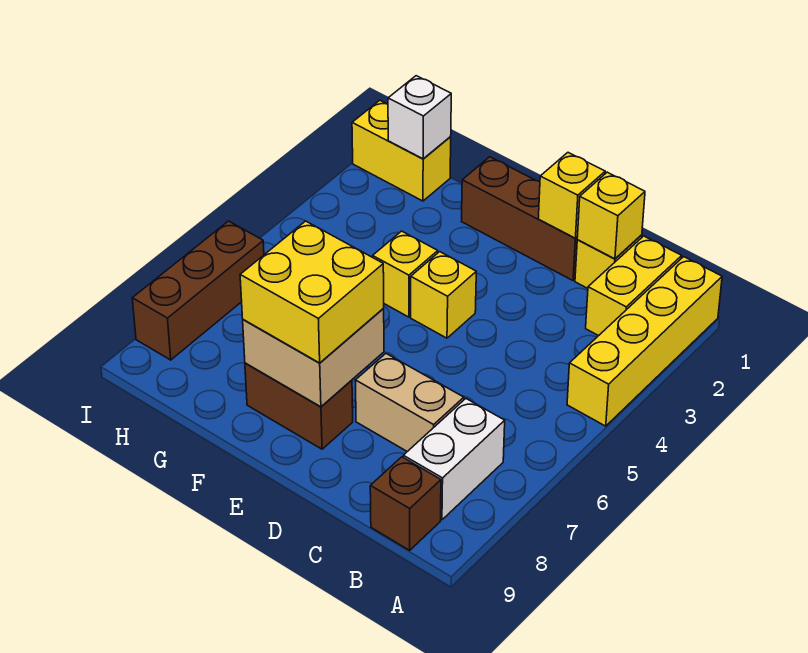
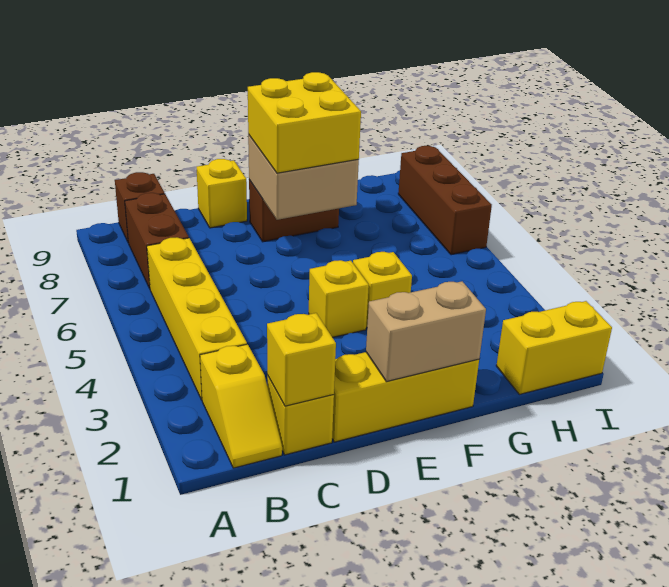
yellow 1x4 brick [567,257,722,426] -> yellow 1x4 brick moved to [147,237,247,400]
yellow 1x2 brick [586,236,682,336] -> yellow 1x2 slope [200,344,282,468]
white 1x2 brick [403,399,505,520] -> brown 1x2 brick [125,193,189,288]
tan 1x2 brick [355,354,464,452] -> tan 1x2 brick moved to [366,281,486,382]
brown 1x3 brick [462,157,577,281] -> yellow 1x3 brick [332,352,479,442]
yellow 1x1 brick [538,153,605,238] -> yellow 1x1 brick moved to [197,159,247,228]
white 1x1 brick [388,76,451,159] -> none

